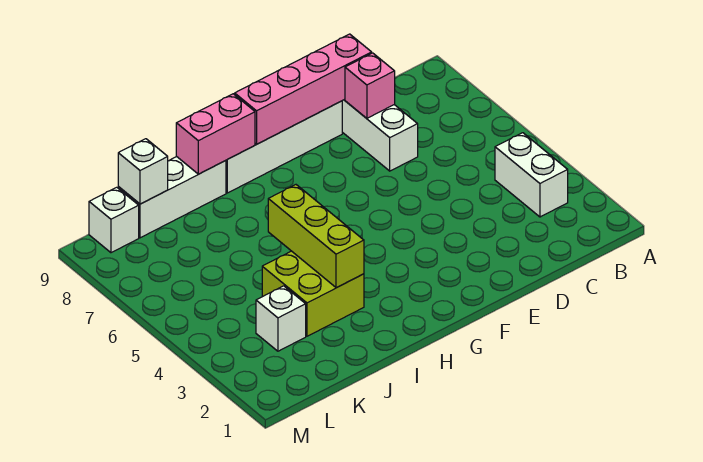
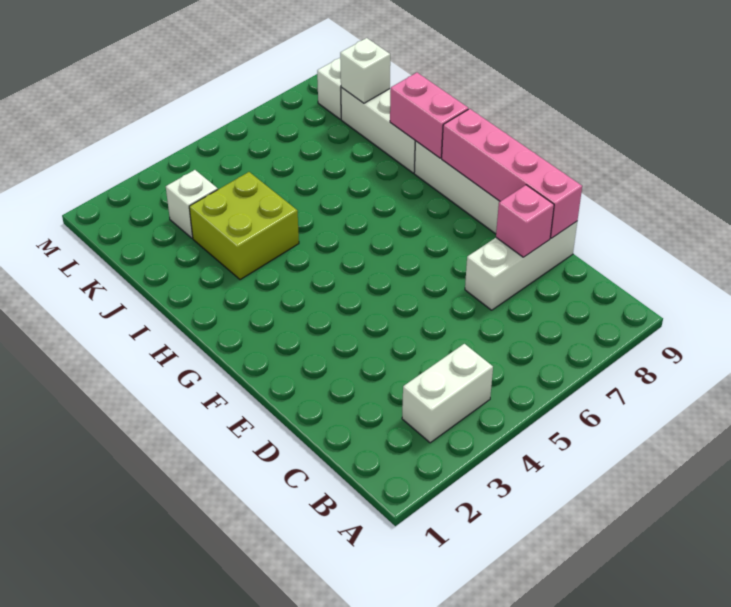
lime 1x3 brick [268,185,364,288] -> none

